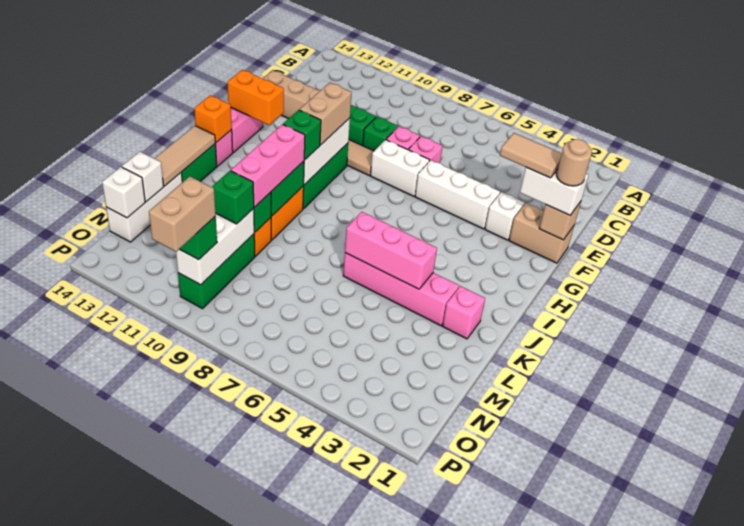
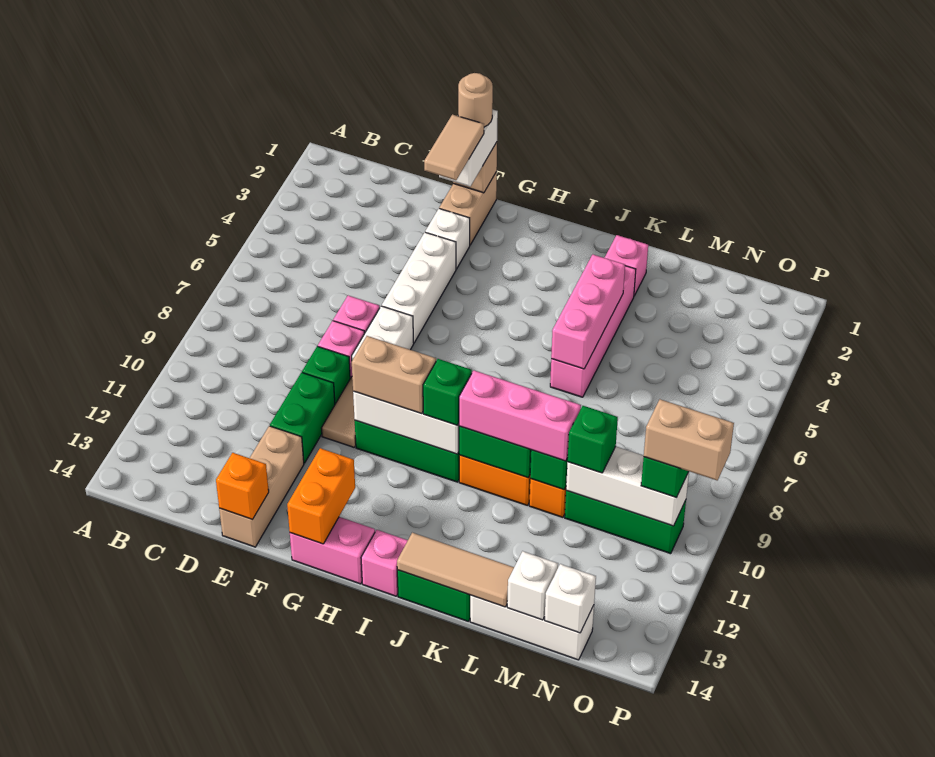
orange 1x1 brick [194,95,232,142] -> orange 1x1 brick moved to [216,453,269,520]

